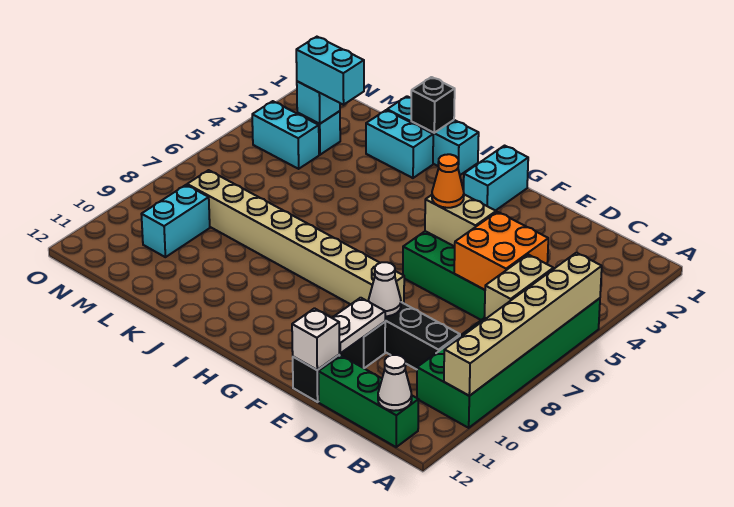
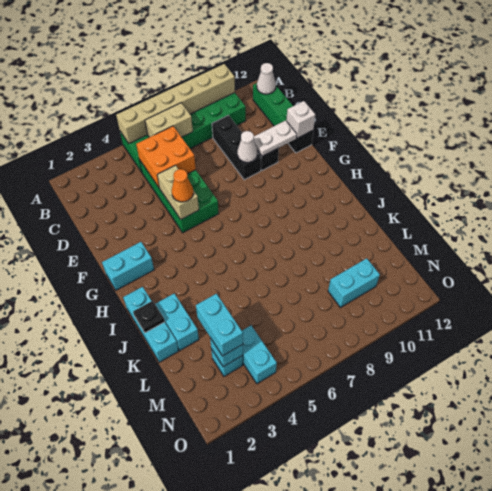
tan 1x8 brick [187,170,404,304] -> none
black 1x1 brick [411,77,455,133] -> black 1x1 plate [133,301,165,333]

